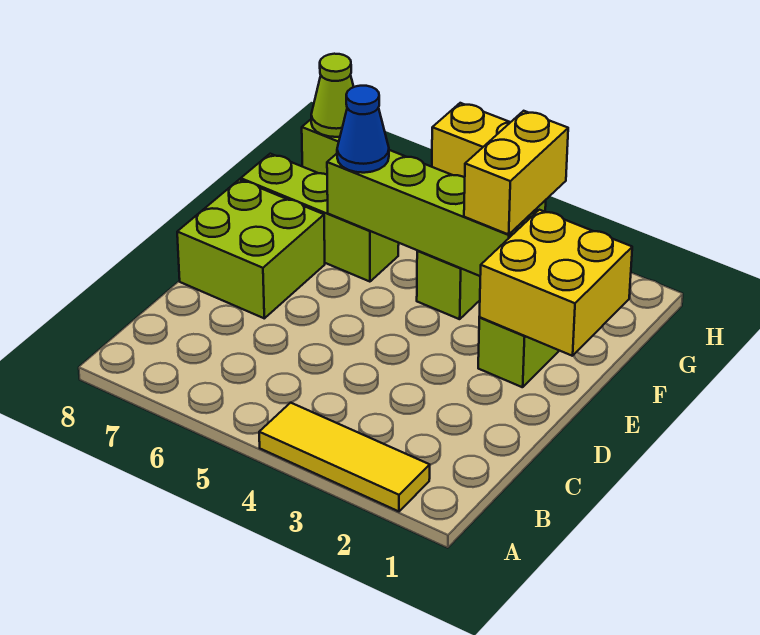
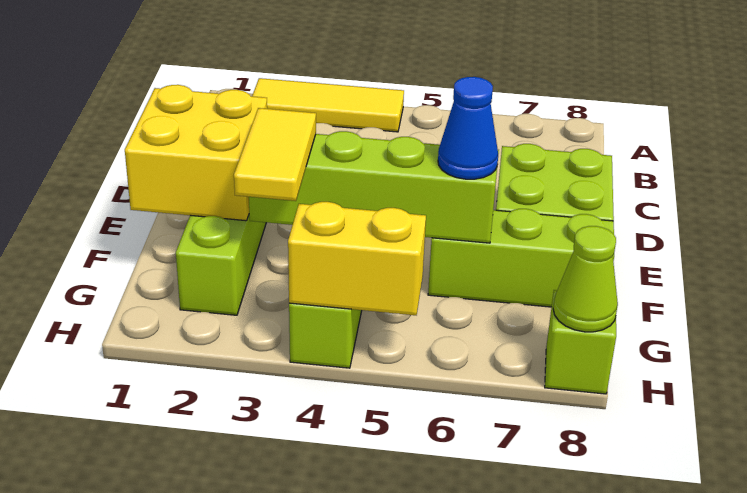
yellow 1x2 brick [464,111,568,234] -> yellow 1x2 tile [234,108,316,201]

